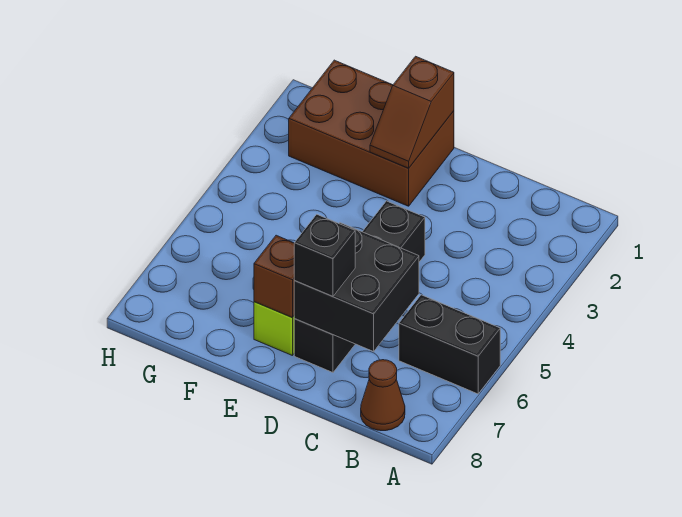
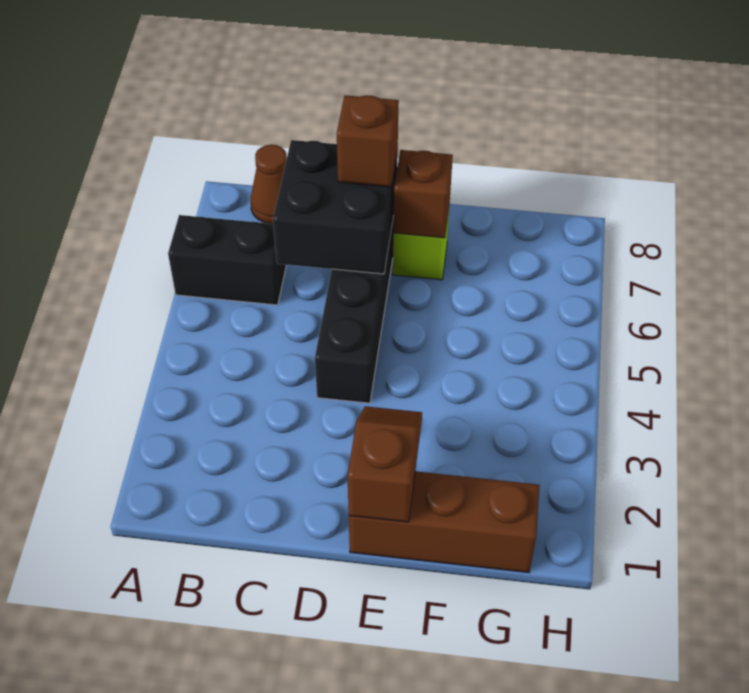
black 1x1 brick [294,214,355,296] -> brown 1x1 brick [337,95,399,187]
brown 2x3 brick [289,60,454,206] -> brown 1x3 brick [349,471,540,573]

